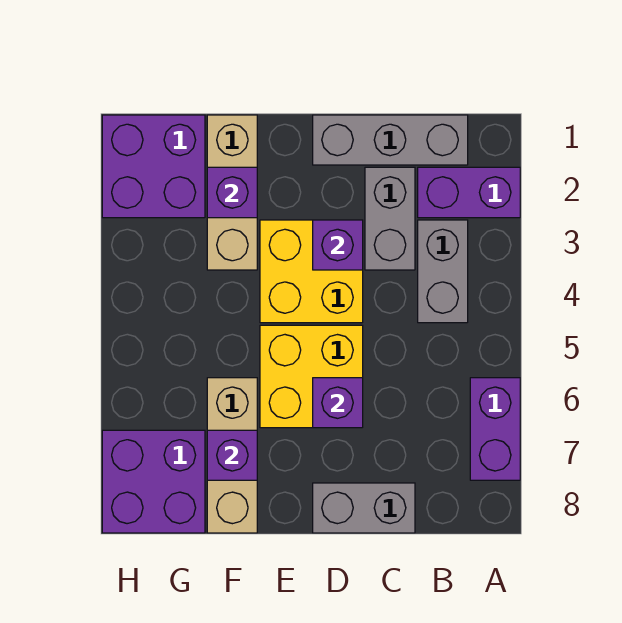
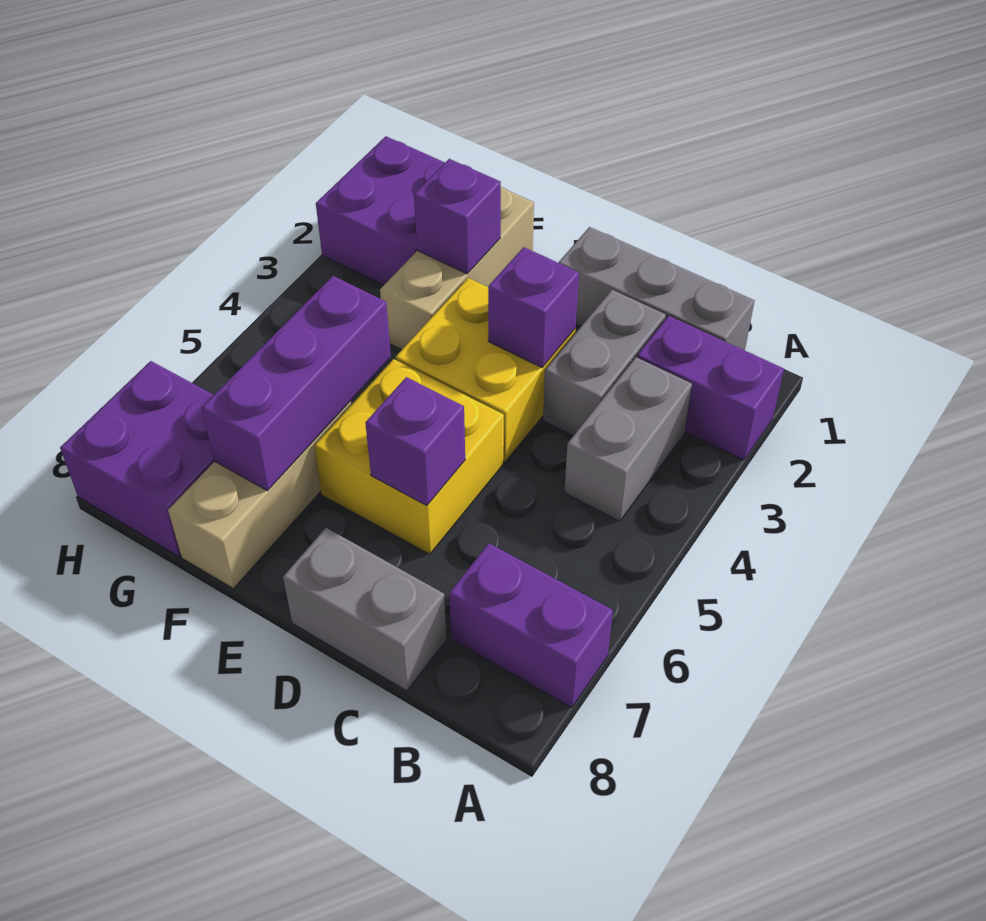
purple 1x2 brick [470,378,520,480] -> purple 1x2 brick turned to [449,543,613,707]
purple 1x1 brick [207,430,257,480] -> purple 1x3 brick [202,276,391,491]

